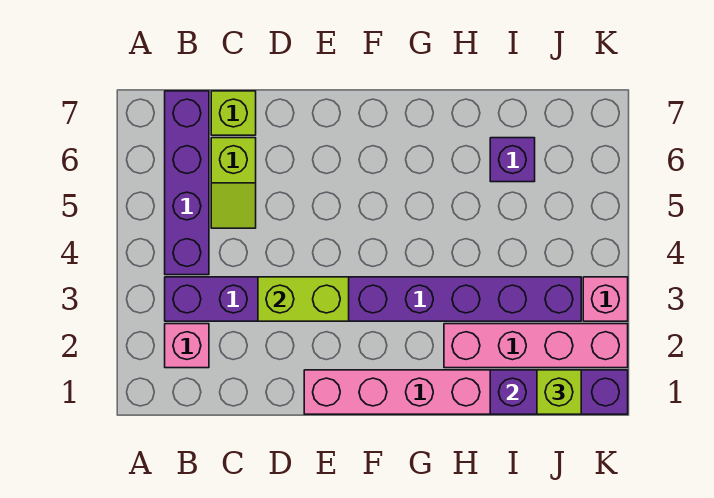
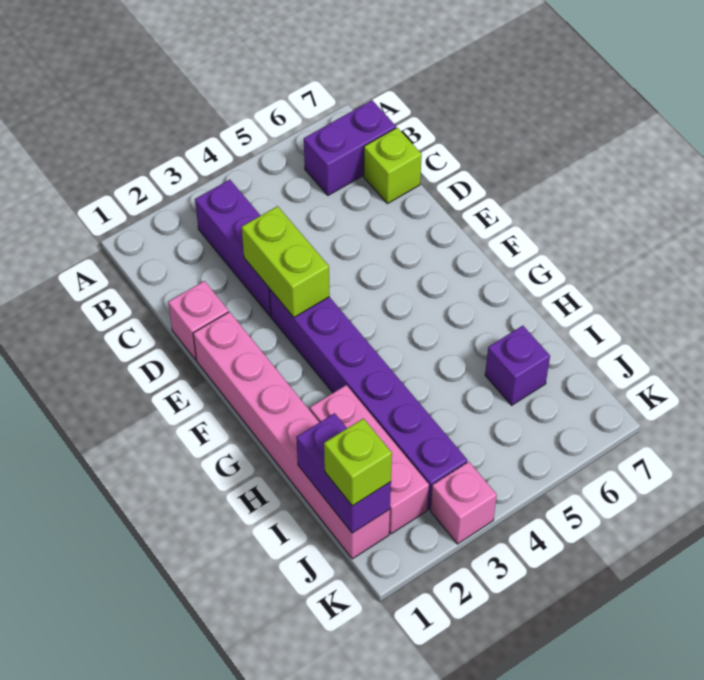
pink 1x1 brick [165,324,209,368] -> pink 1x1 brick moved to [168,281,229,360]
purple 1x4 brick [165,91,209,275] -> purple 1x2 brick [304,100,396,195]
lime 1x2 slope [211,138,256,228] -> none
pink 1x4 brick [444,324,628,368] -> pink 1x3 brick [310,385,429,534]
purple 1x3 brick [490,370,628,414] -> purple 1x2 brick [296,413,391,533]

